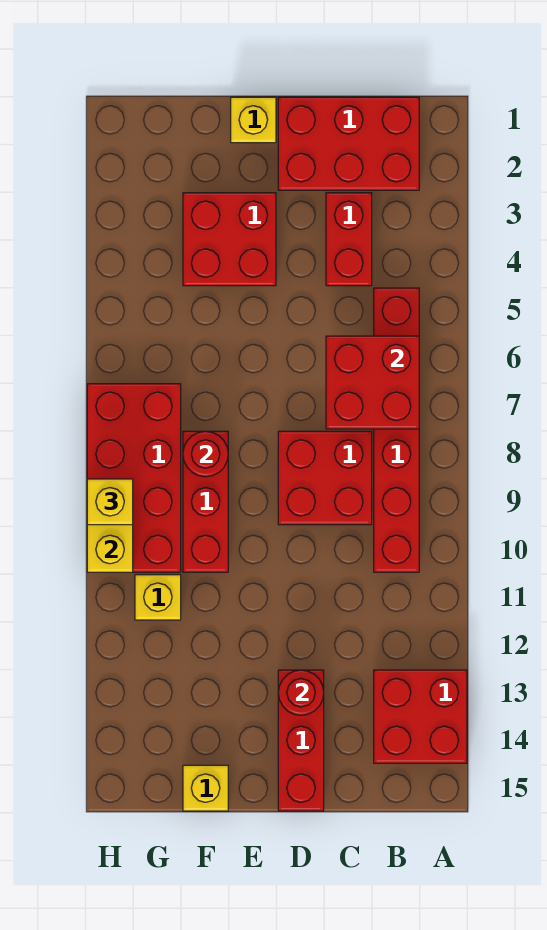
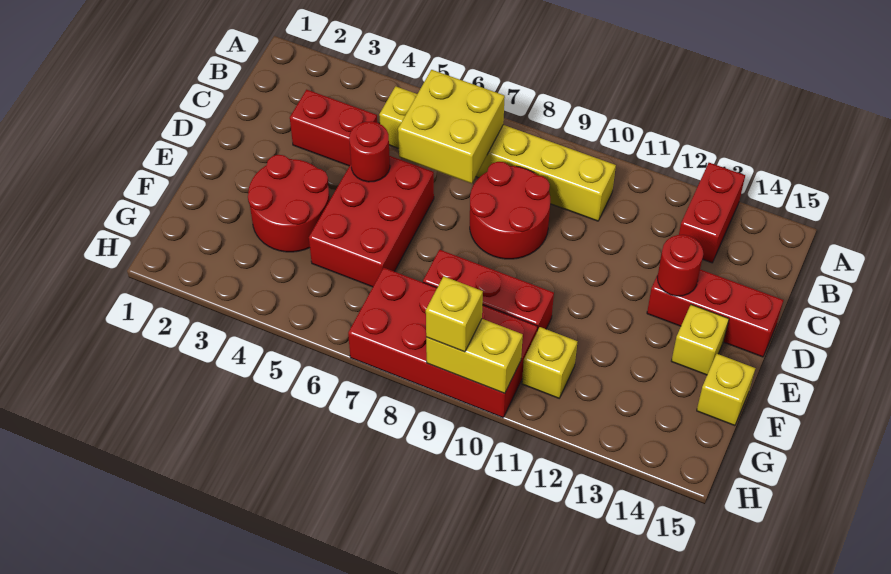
red 2x2 brick [374,670,467,763] -> red 1x2 brick [679,163,745,263]
red 2x3 brick [278,97,419,190] -> red 2x3 brick moved to [309,156,434,287]
red 1x6 brick [374,288,419,572] -> yellow 1x6 brick [379,86,616,221]
red 2x2 brick [326,336,419,429] -> yellow 2x2 brick [398,70,505,184]
red 2x2 brick [278,431,372,525] -> red 2x2 round brick [470,162,550,259]
yellow 1x1 brick [231,97,276,143] -> yellow 1x1 brick moved to [672,305,729,375]
red 2x2 brick [183,193,276,286] -> red 2x2 round brick [248,155,330,252]
red 1x1 round brick [183,431,228,477] -> red 1x1 round brick moved to [349,121,390,182]

